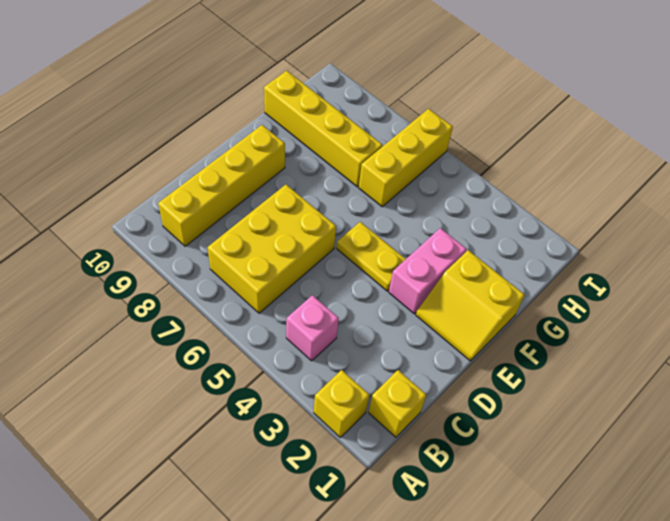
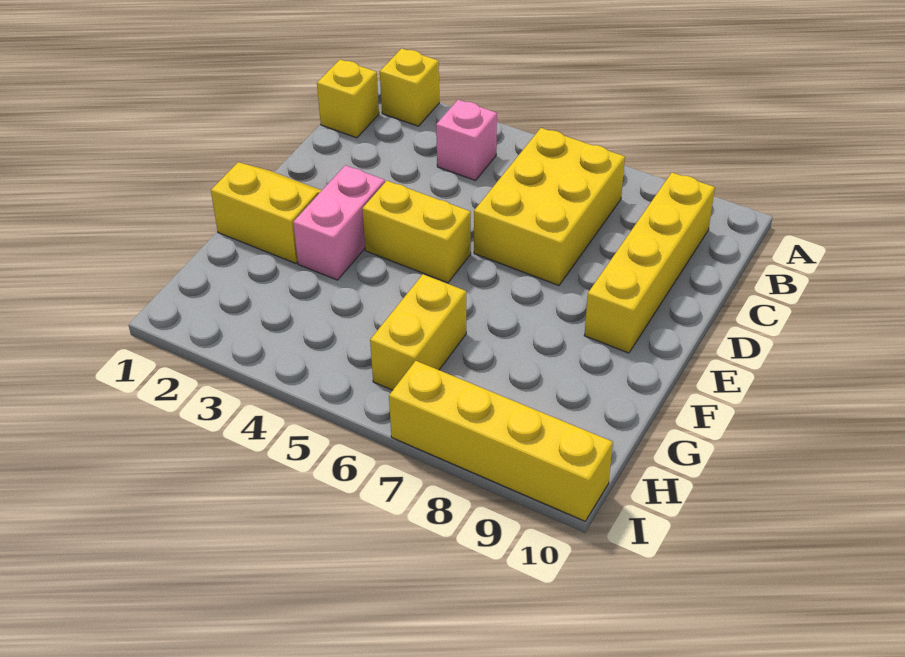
yellow 1x2 plate [337,222,406,291] -> yellow 1x2 brick [362,181,471,283]
yellow 1x3 brick [359,109,453,207] -> yellow 1x2 brick [370,274,466,390]
yellow 1x4 brick [264,71,382,187] -> yellow 1x4 brick moved to [389,361,613,521]

